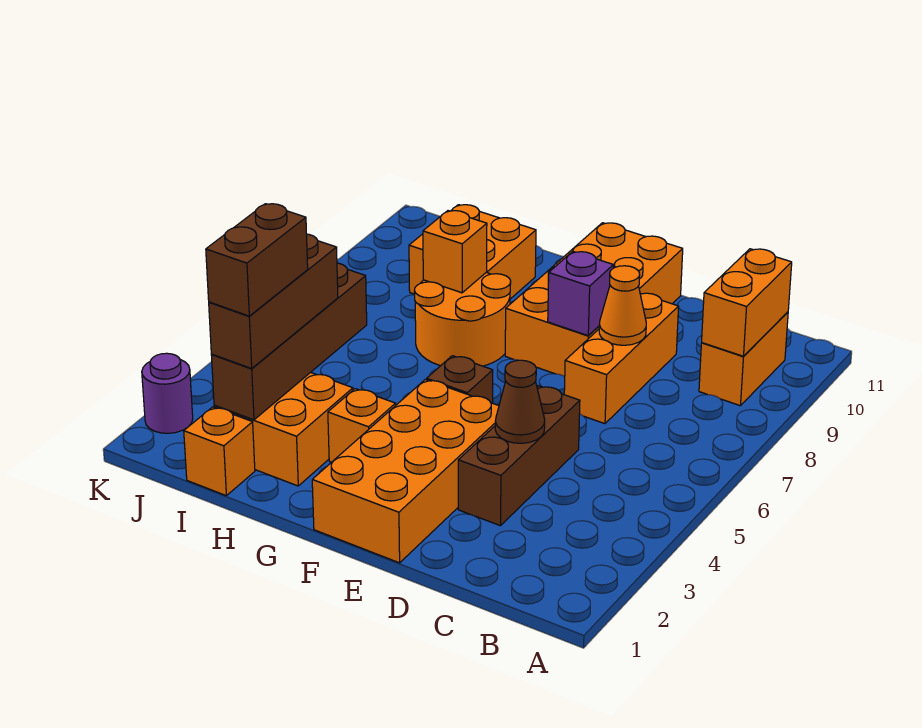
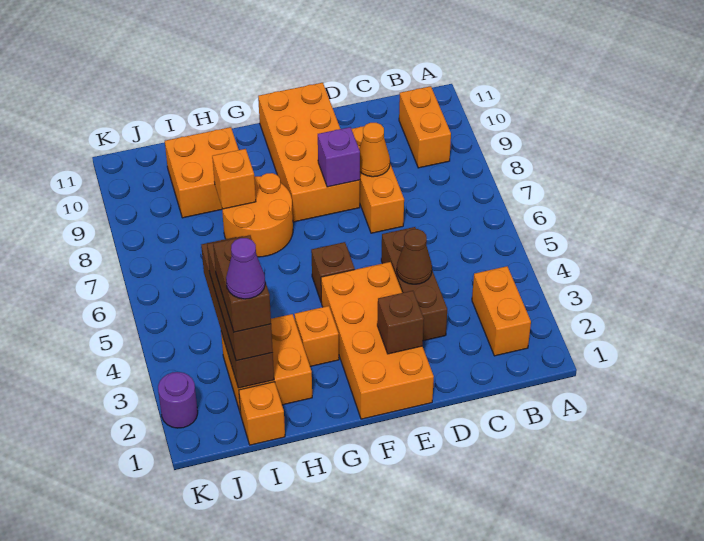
orange 1x2 brick [702,249,792,356] -> orange 1x2 brick moved to [472,266,531,356]
none -> brown 1x1 brick [377,291,424,354]
none -> purple 1x1 cone [226,238,265,299]

